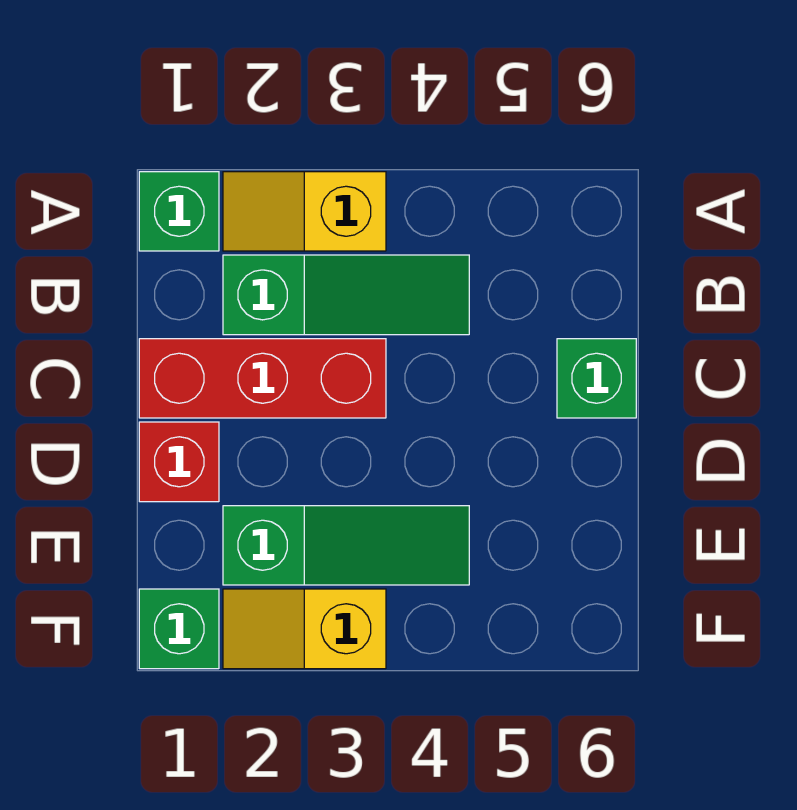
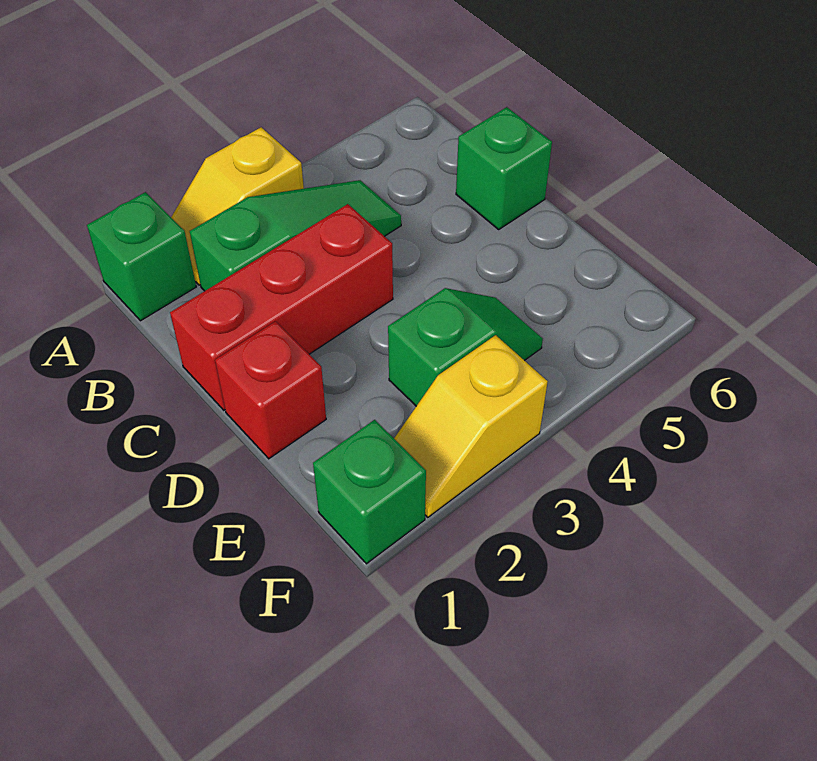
green 1x3 slope [223,506,469,585] -> green 1x2 slope [388,288,543,406]

